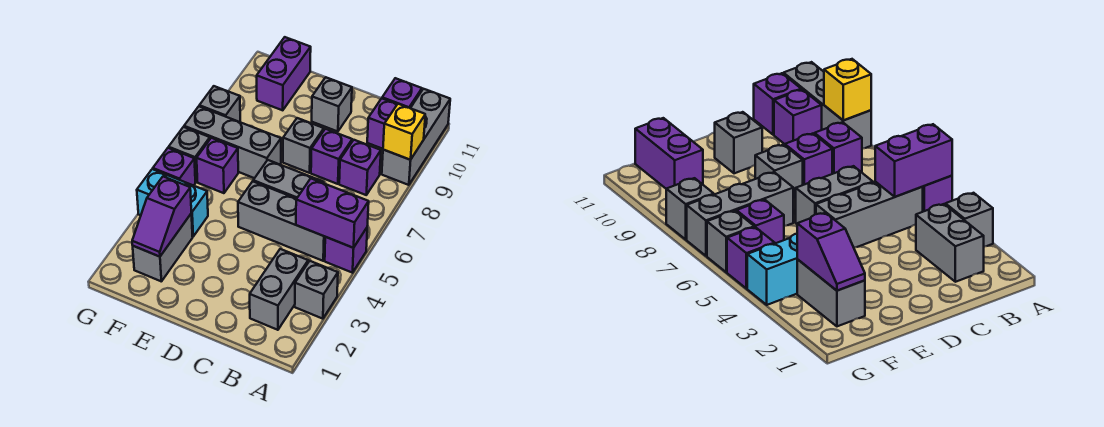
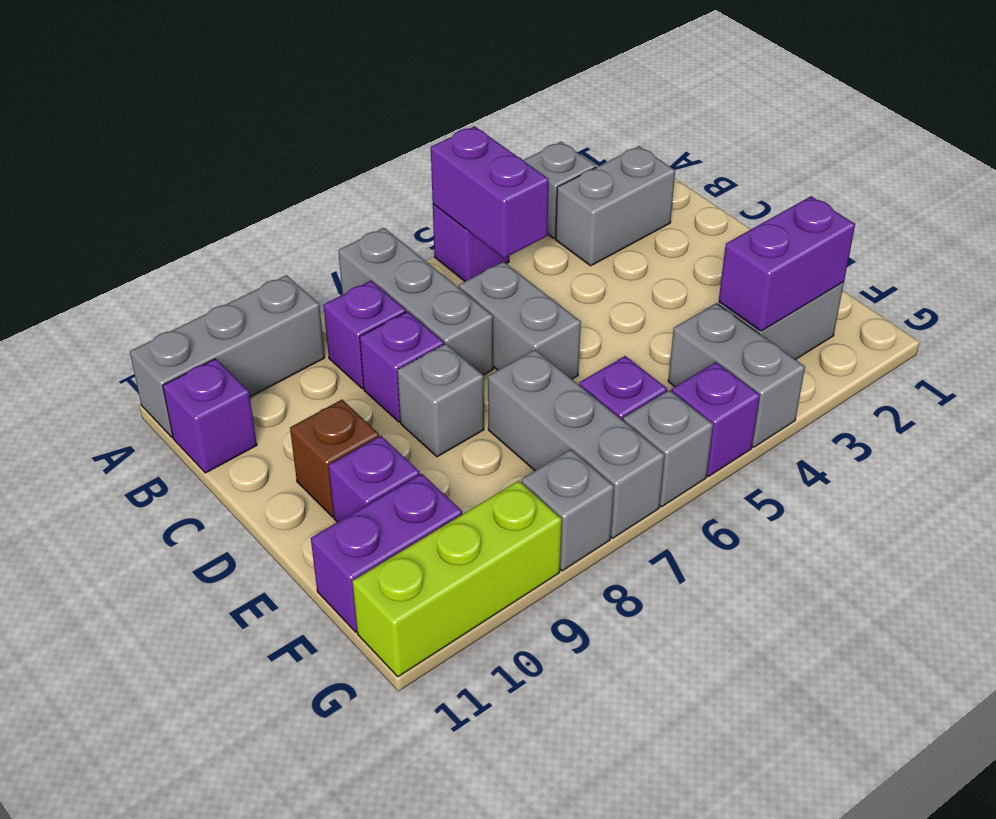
yellow 1x1 brick [383,104,425,160] -> none
grey 1x3 brick [238,181,325,261] -> grey 1x3 brick moved to [338,228,493,375]
purple 1x1 brick [367,98,397,149] -> purple 1x1 brick moved to [328,436,420,522]
grey 1x1 brick [312,77,352,132] -> brown 1x1 brick [290,400,379,517]
purple 1x2 slope [132,177,191,257] -> purple 1x2 brick [719,196,855,331]
cyan 1x2 brick [137,169,208,236] -> grey 1x2 brick [668,303,805,447]
none -> lime 1x3 brick [352,481,562,677]

